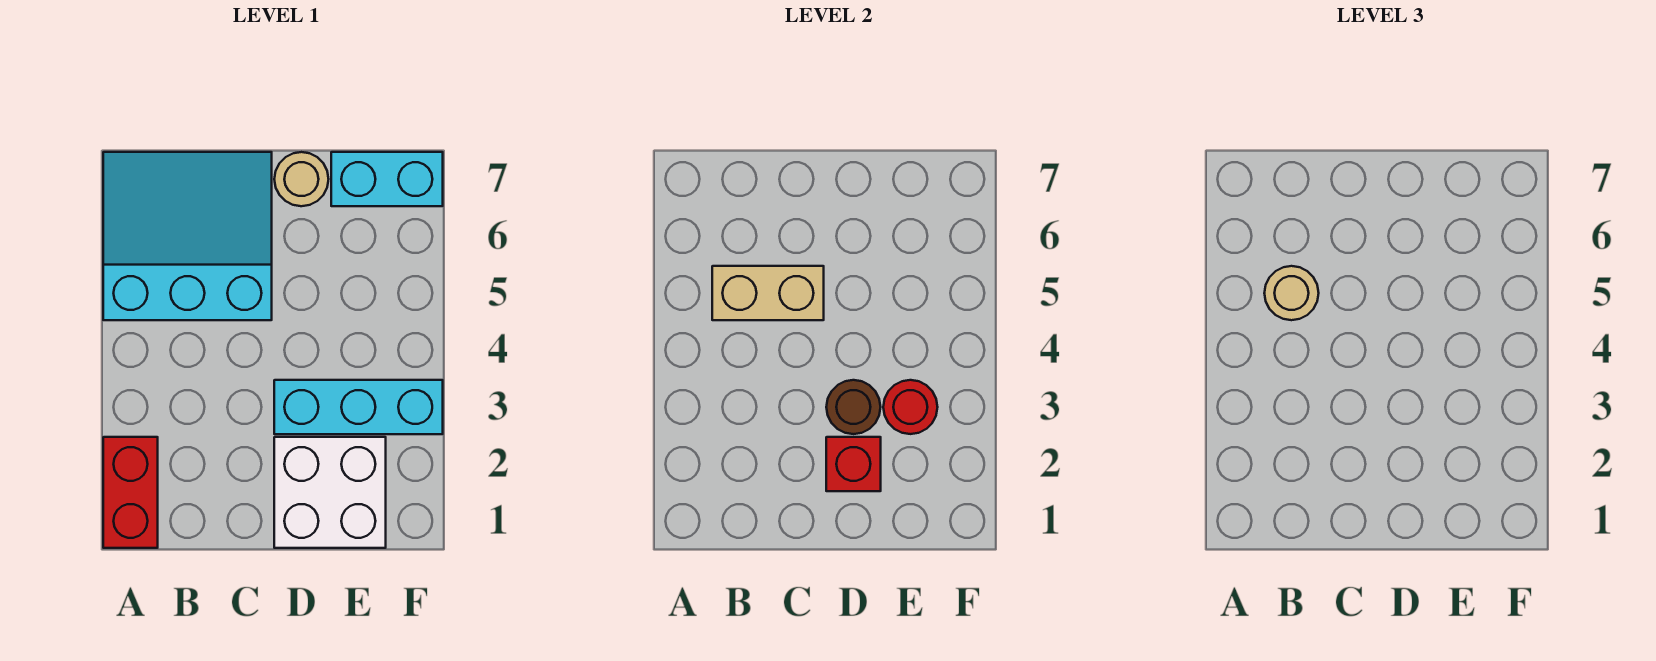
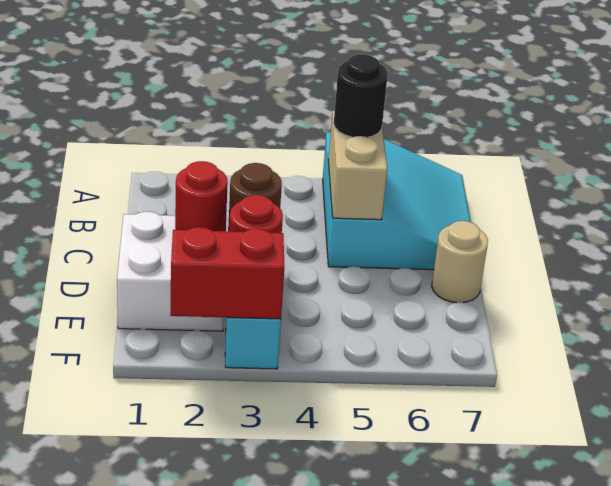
red 1x2 brick [103,437,158,548] -> red 1x2 brick moved to [170,227,284,319]
tan 1x1 round brick [1264,266,1319,320] -> black 1x1 round brick [334,55,388,137]
red 1x1 brick [826,437,881,491] -> red 1x1 round brick [175,161,228,231]
cyan 1x2 brick [331,152,443,206] -> none

